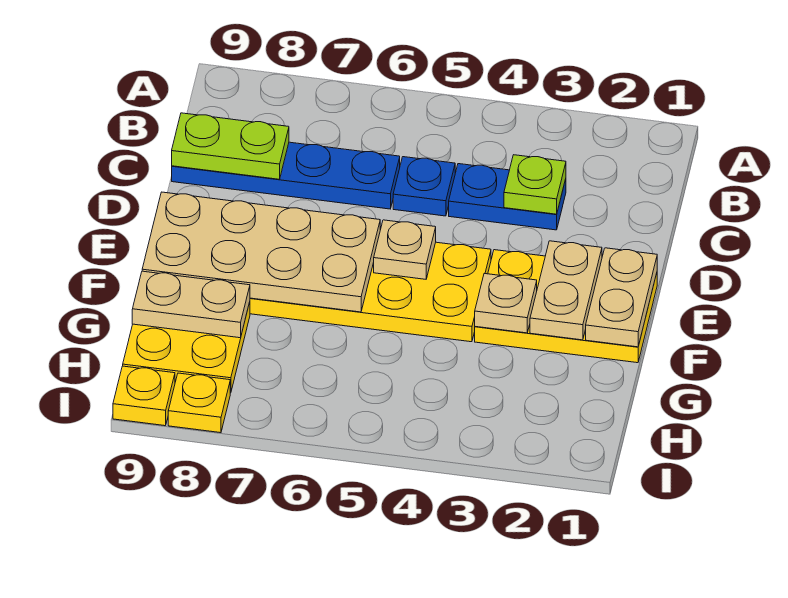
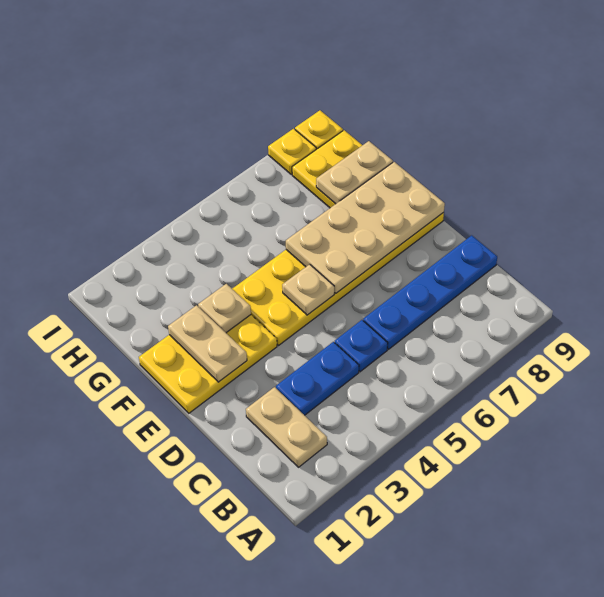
lime 1x1 plate [504,155,566,214] -> none
lime 1x2 plate [172,113,289,179] -> none
tan 1x2 plate [586,248,657,347] -> tan 1x2 plate moved to [246,387,327,467]

